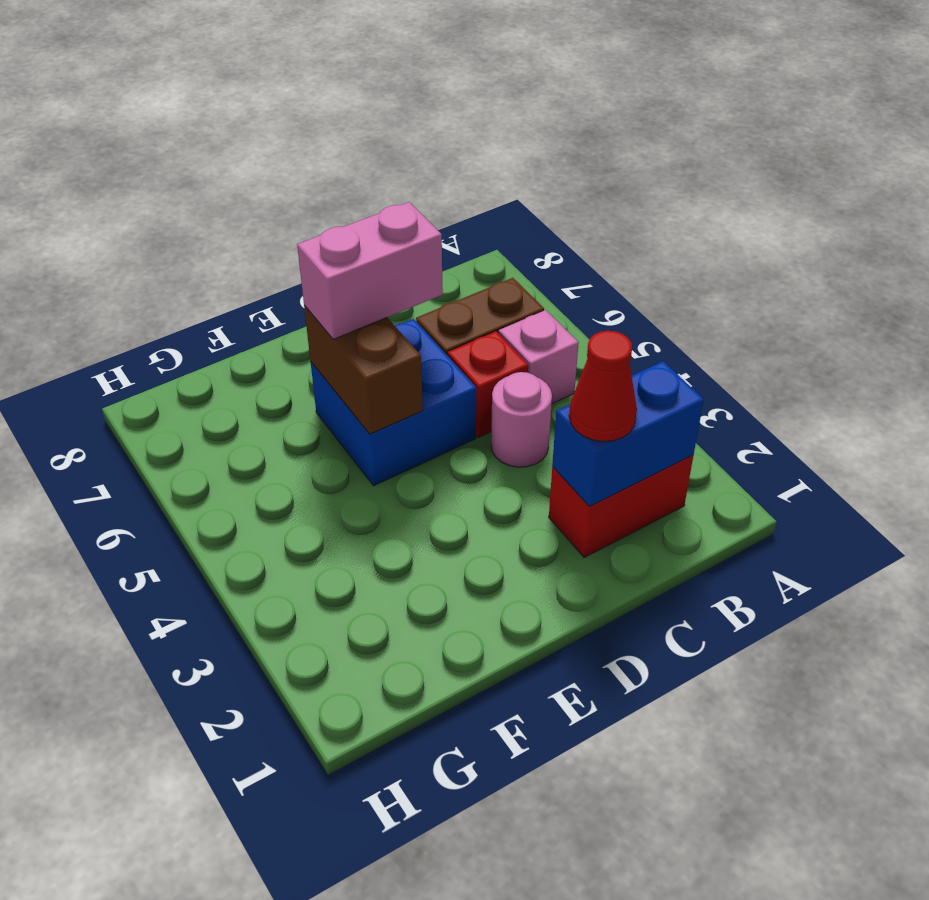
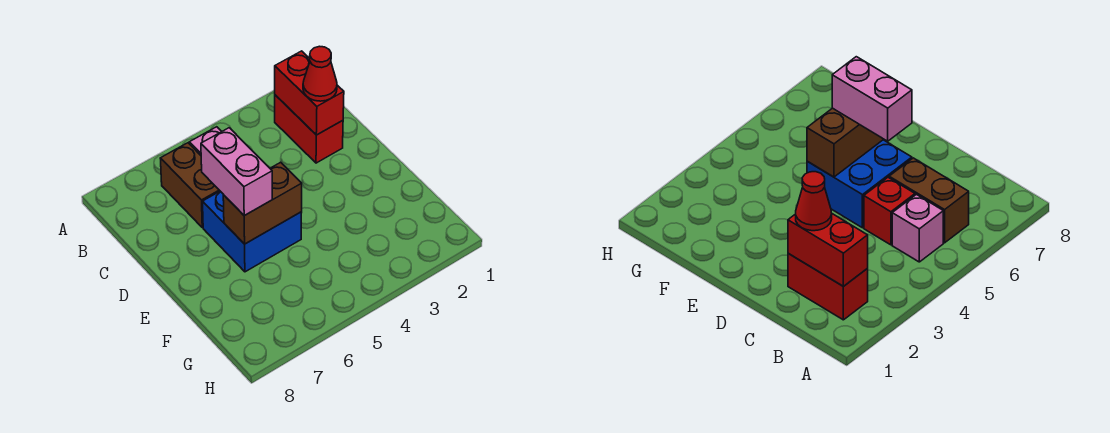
blue 1x2 brick [552,361,704,506] -> red 1x2 brick [275,51,344,135]
pink 1x1 round brick [491,372,552,467] -> none

